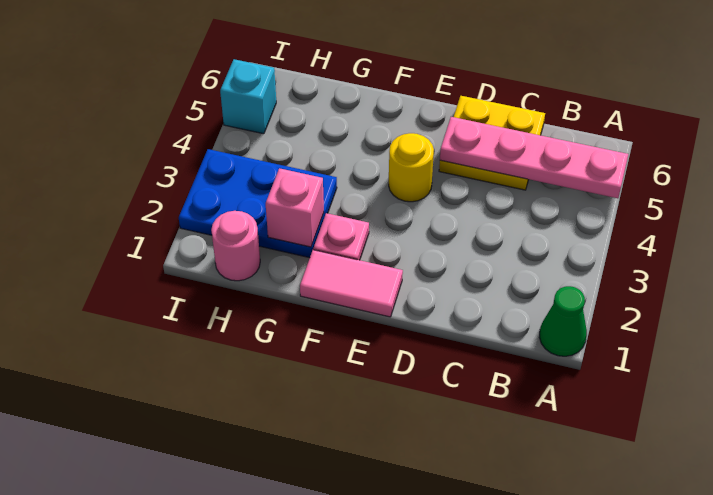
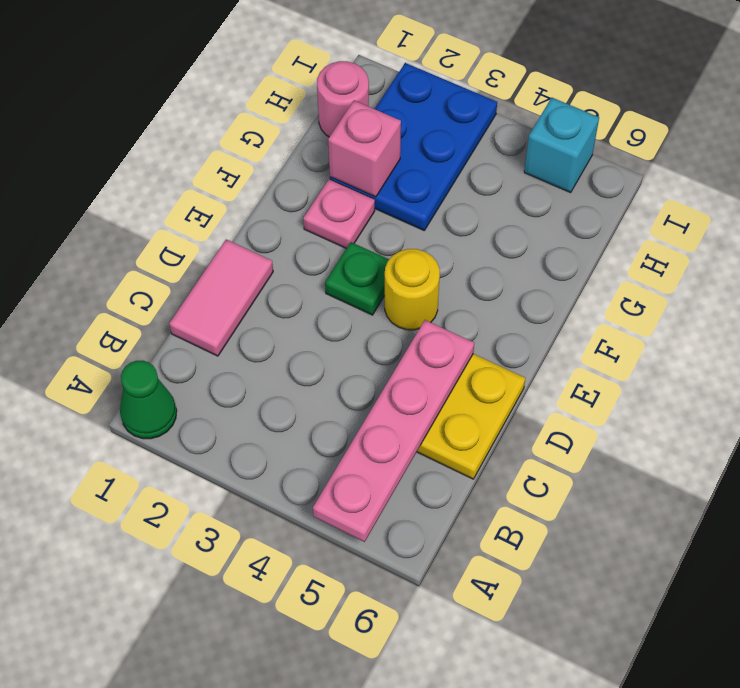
pink 1x2 tile [300,250,403,317] -> pink 1x2 tile moved to [169,240,273,356]
none -> green 1x1 plate [325,242,389,315]

